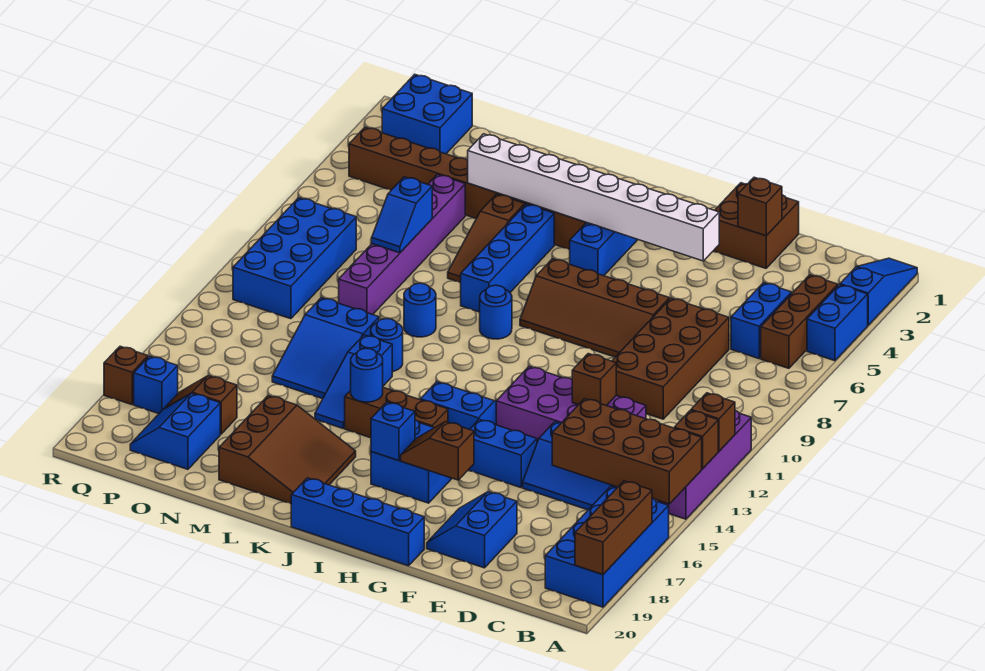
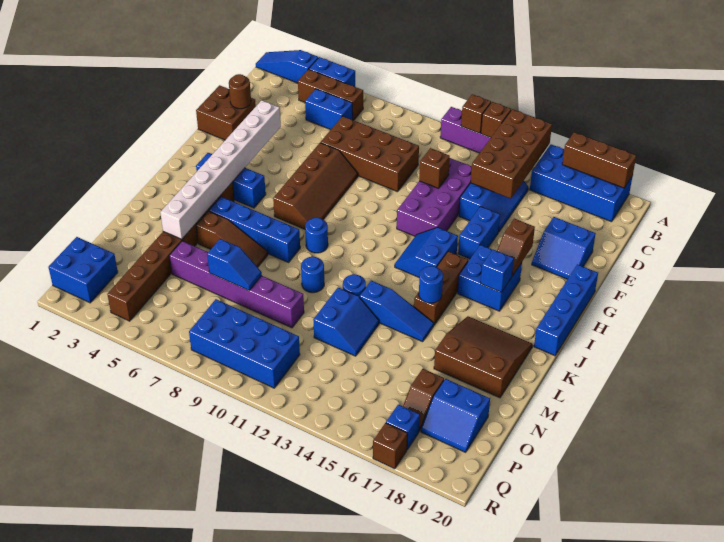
brown 1x1 brick [738,177,782,236] -> brown 1x1 round brick [229,74,251,109]
blue 2x3 slope [272,298,379,399] -> blue 2x2 slope [313,288,379,356]

